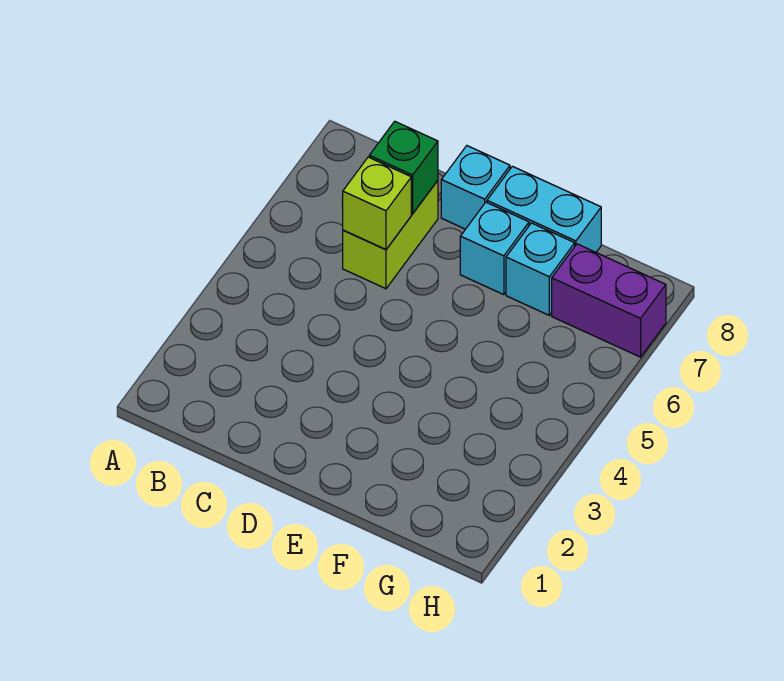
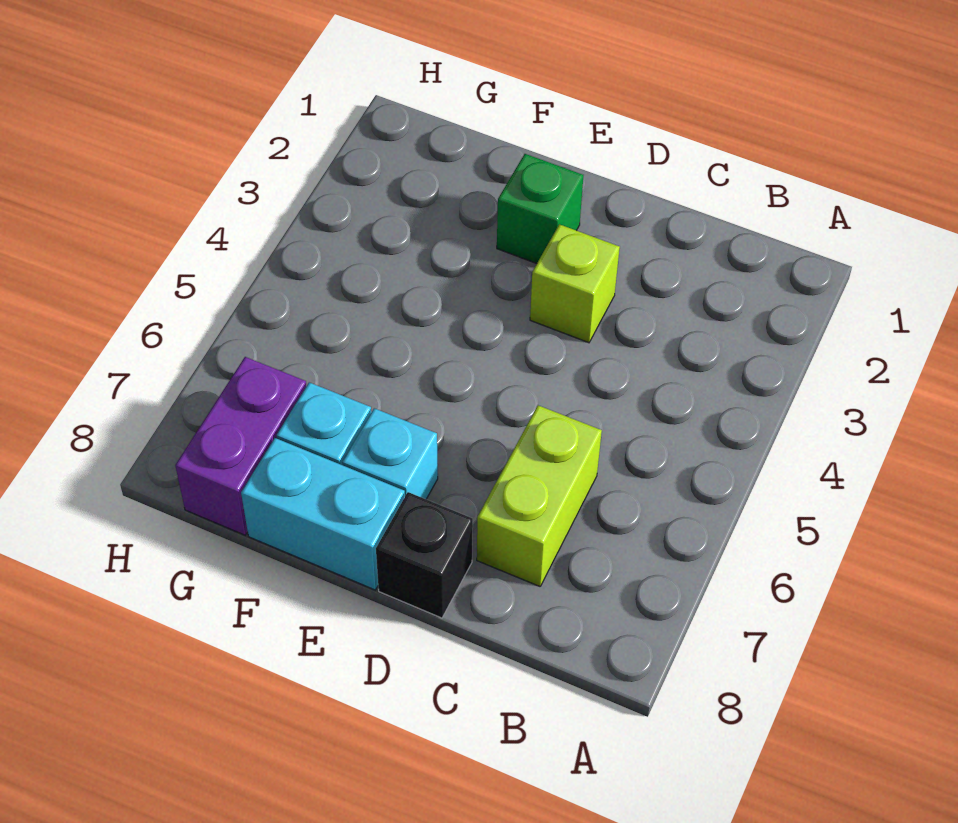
lime 1x1 brick [343,157,411,250] -> lime 1x1 brick moved to [530,224,620,343]
green 1x1 brick [369,121,438,214] -> green 1x1 brick moved to [497,154,583,264]
cyan 1x1 brick [441,146,510,229] -> black 1x1 brick [376,492,473,618]
purple 1x2 brick [552,244,666,357] -> purple 1x2 brick turned to [175,357,306,535]

